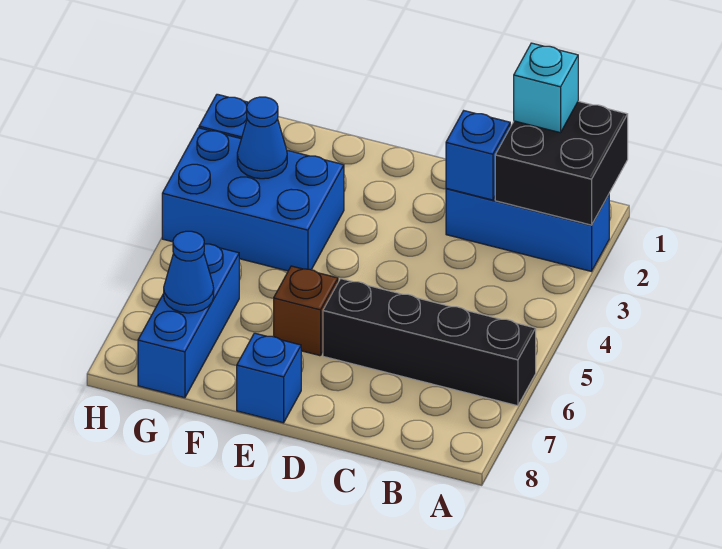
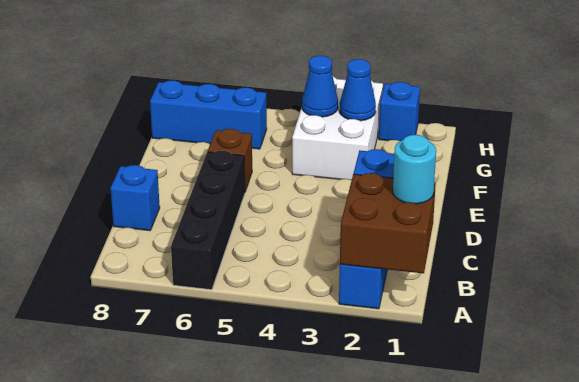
black 2x2 brick [495,101,628,225] -> brown 2x2 brick [340,173,436,273]
cyan 1x1 brick [514,43,578,133] -> cyan 1x1 round brick [393,135,436,204]
blue 1x1 brick [237,333,301,423] -> blue 1x1 brick moved to [111,165,160,231]
blue 2x3 brick [162,128,344,271] -> white 2x3 brick [292,76,383,180]
blue 1x1 cone [164,231,214,313] -> blue 1x1 cone moved to [302,56,338,117]

